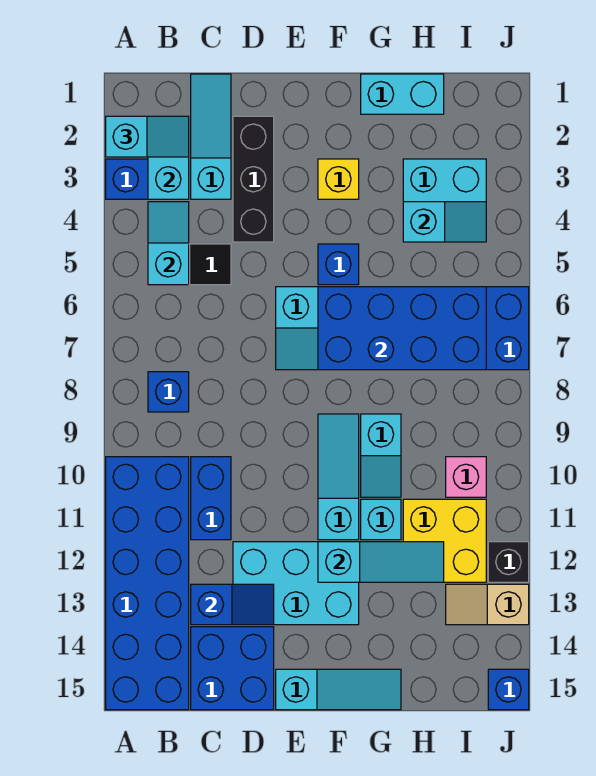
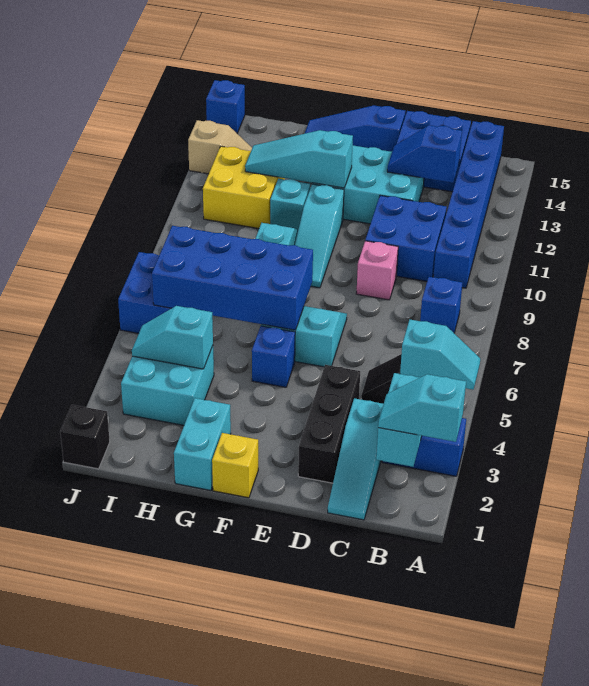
blue 2x6 brick [106,457,189,710] -> blue 1x6 brick [434,121,504,288]
cyan 1x2 slope [148,202,189,285] -> cyan 1x2 slope turned to [400,320,480,390]
blue 1x2 brick [191,457,231,540] -> blue 2x2 brick [365,195,447,281]
cyan 1x3 slope [276,669,401,710] -> blue 1x3 slope [305,106,405,152]
yellow 1x1 brick [318,159,359,199] -> yellow 1x1 brick moved to [212,433,258,498]
cyan 1x2 brick [361,74,444,114] -> cyan 1x2 brick turned to [174,398,231,490]
pink 1x1 brick [446,457,486,497] -> pink 1x1 brick moved to [356,241,398,300]
black 1x1 brick [488,542,529,582] -> black 1x1 brick moved to [60,405,110,469]

